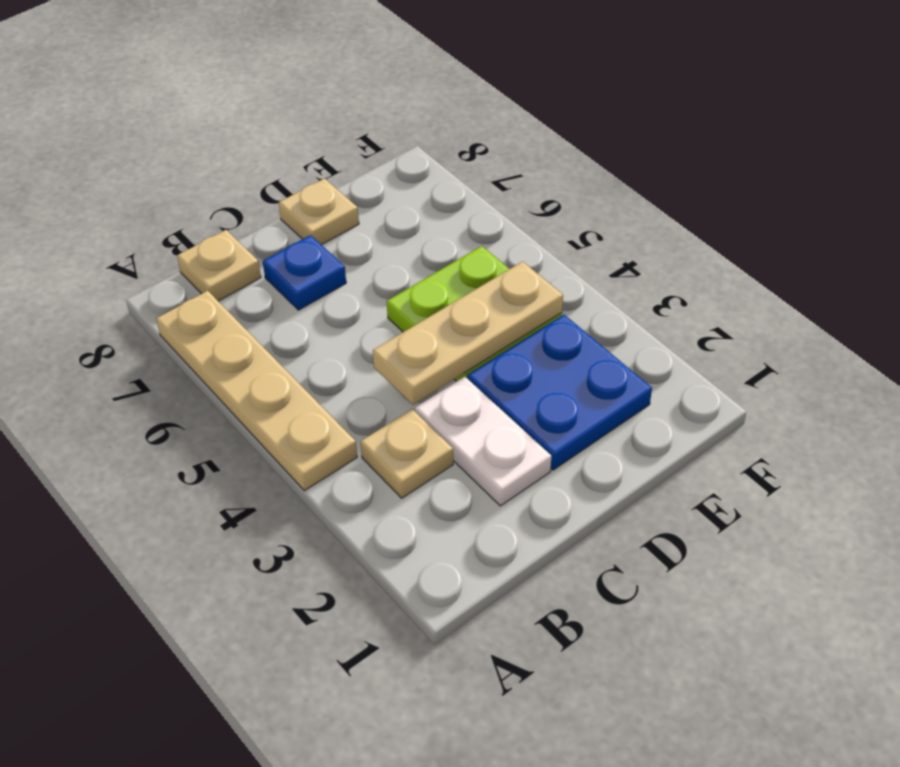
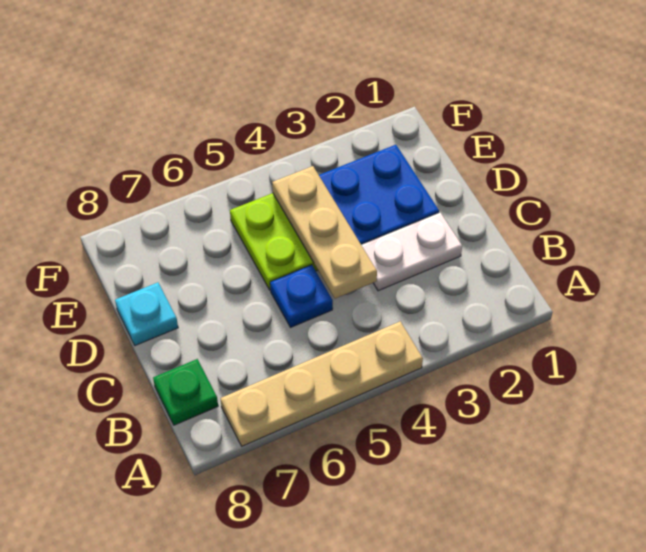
tan 1x1 plate [360,409,453,498] -> none
tan 1x1 plate [177,230,261,301] -> green 1x1 plate [153,359,218,425]
blue 1x1 plate [263,235,346,310] -> blue 1x1 plate moved to [270,265,333,327]
tan 1x1 plate [279,178,359,245] -> cyan 1x1 plate [115,282,178,346]

